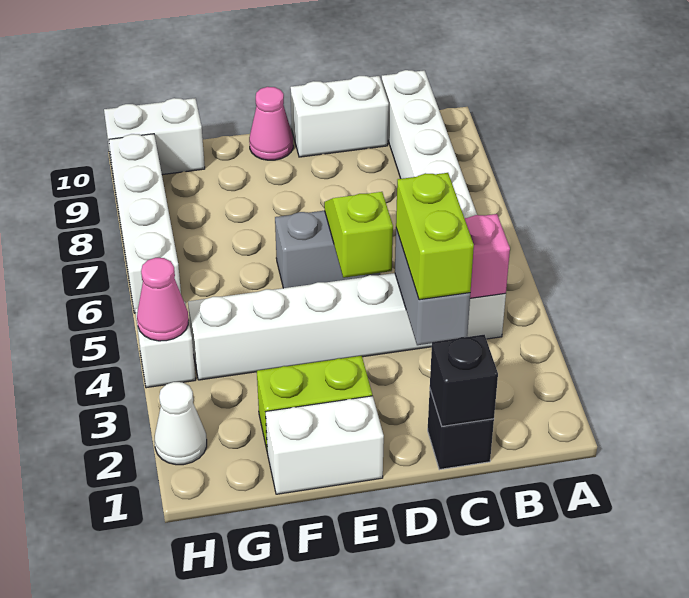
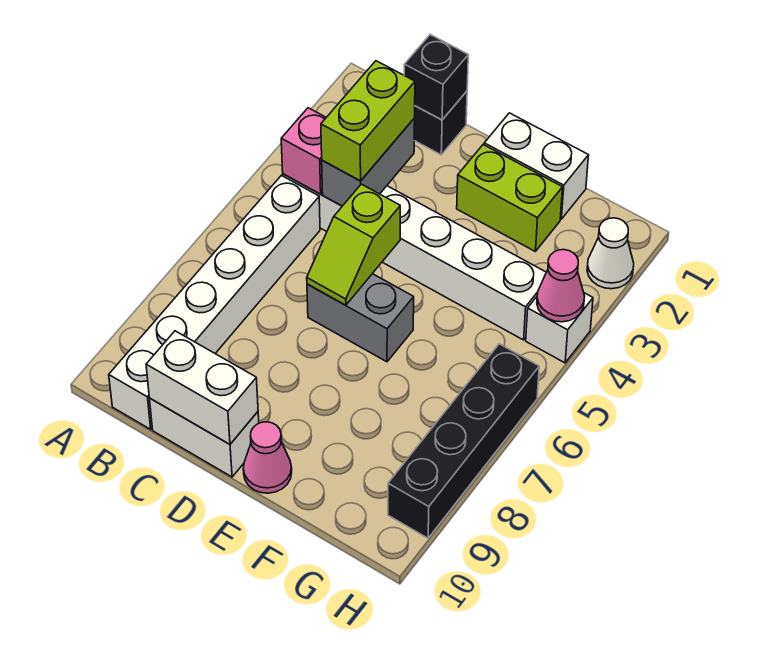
white 1x2 brick [104,98,205,175] -> white 1x2 brick moved to [146,331,258,444]
white 1x4 brick [109,134,181,313] -> black 1x4 brick [388,344,539,538]

